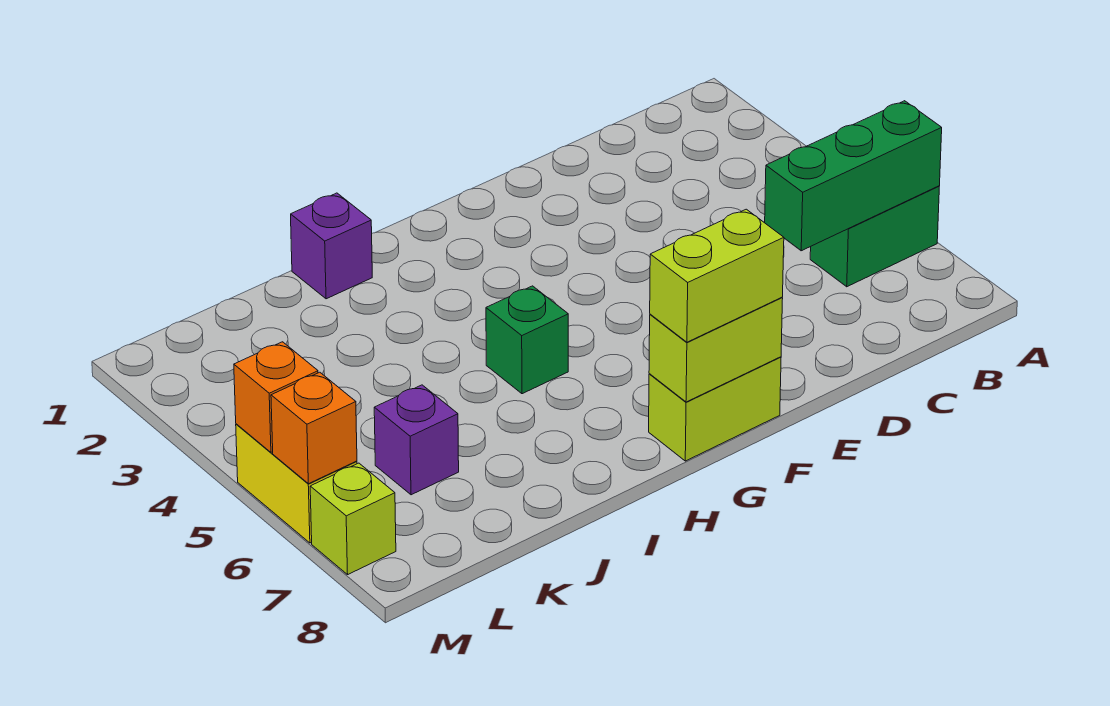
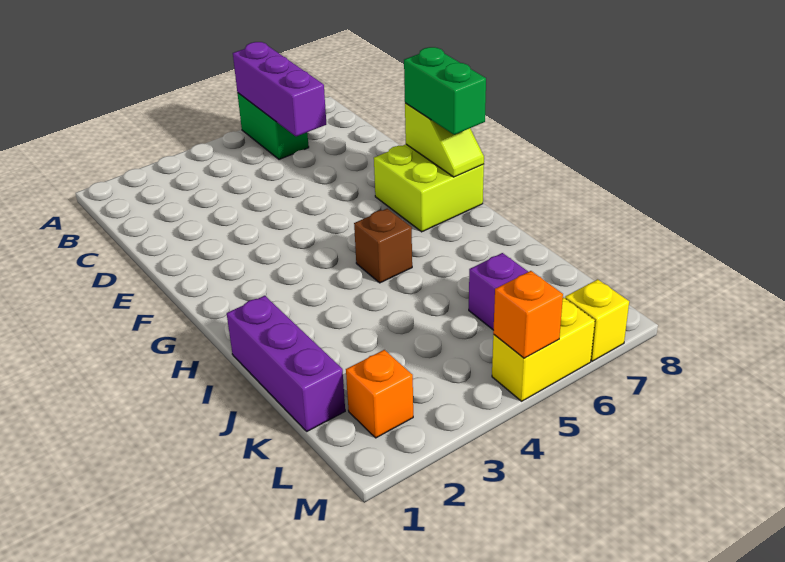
green 1x3 brick [765,101,942,251] -> purple 1x3 brick [233,42,326,136]
lime 1x2 brick [649,357,781,461] -> lime 2x2 brick [374,144,484,232]
lime 1x2 brick [649,297,783,402] -> lime 1x2 slope [405,103,484,177]
lime 1x2 brick [650,209,784,342] -> green 1x2 brick [404,47,486,135]
green 1x1 brick [486,286,568,394] -> brown 1x1 brick [354,209,412,283]
purple 1x1 brick [291,193,372,299] -> purple 1x3 brick [227,296,345,431]
orange 1x1 brick [271,372,357,484] -> orange 1x1 brick moved to [346,350,413,438]
lime 1x1 brick [310,463,396,575] -> yellow 1x1 brick [565,279,629,361]

